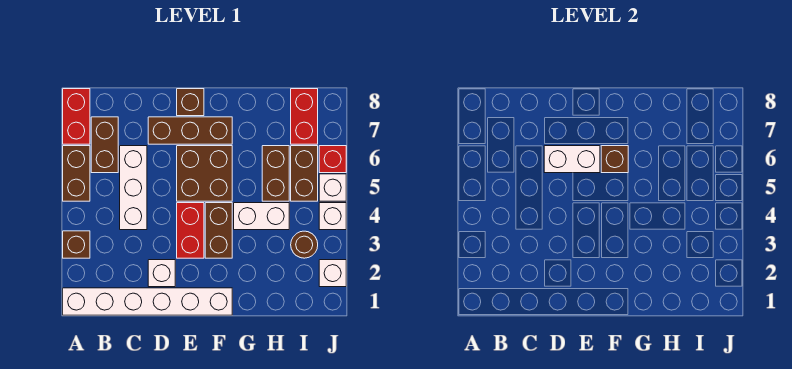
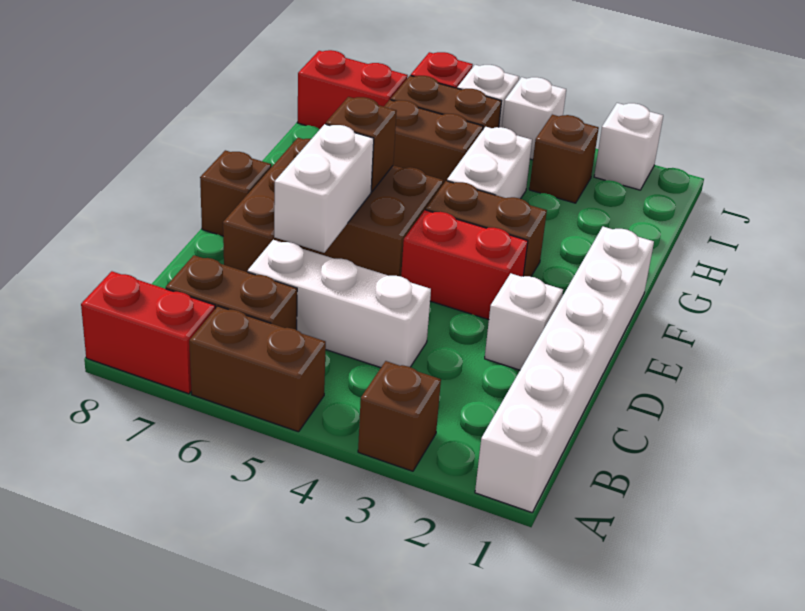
brown 1x1 round brick [291,231,318,258] -> brown 1x1 brick [529,115,599,203]

